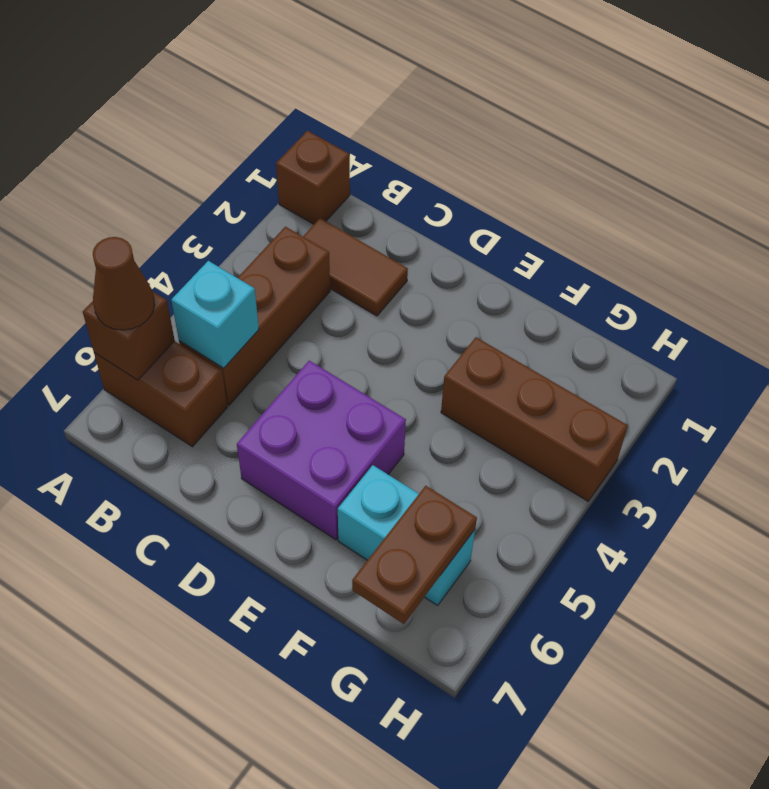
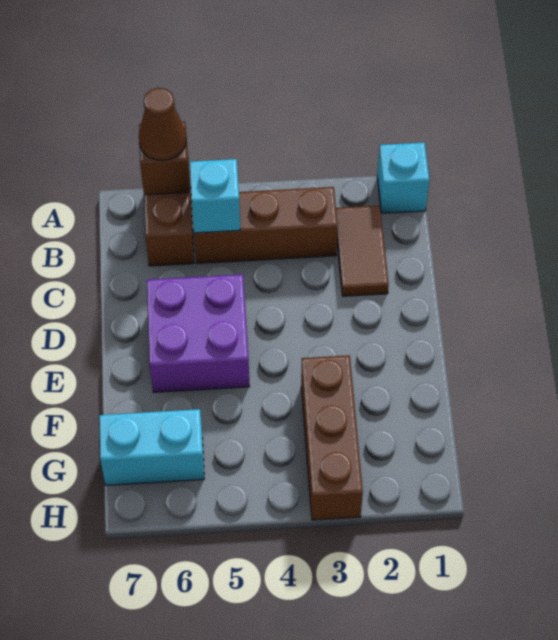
brown 1x1 brick [276,131,350,224] -> cyan 1x1 brick [377,142,429,213]
cyan 1x2 brick [338,465,475,605] -> cyan 1x2 brick turned to [99,409,204,485]
brown 1x2 plate [352,486,477,624] -> none

